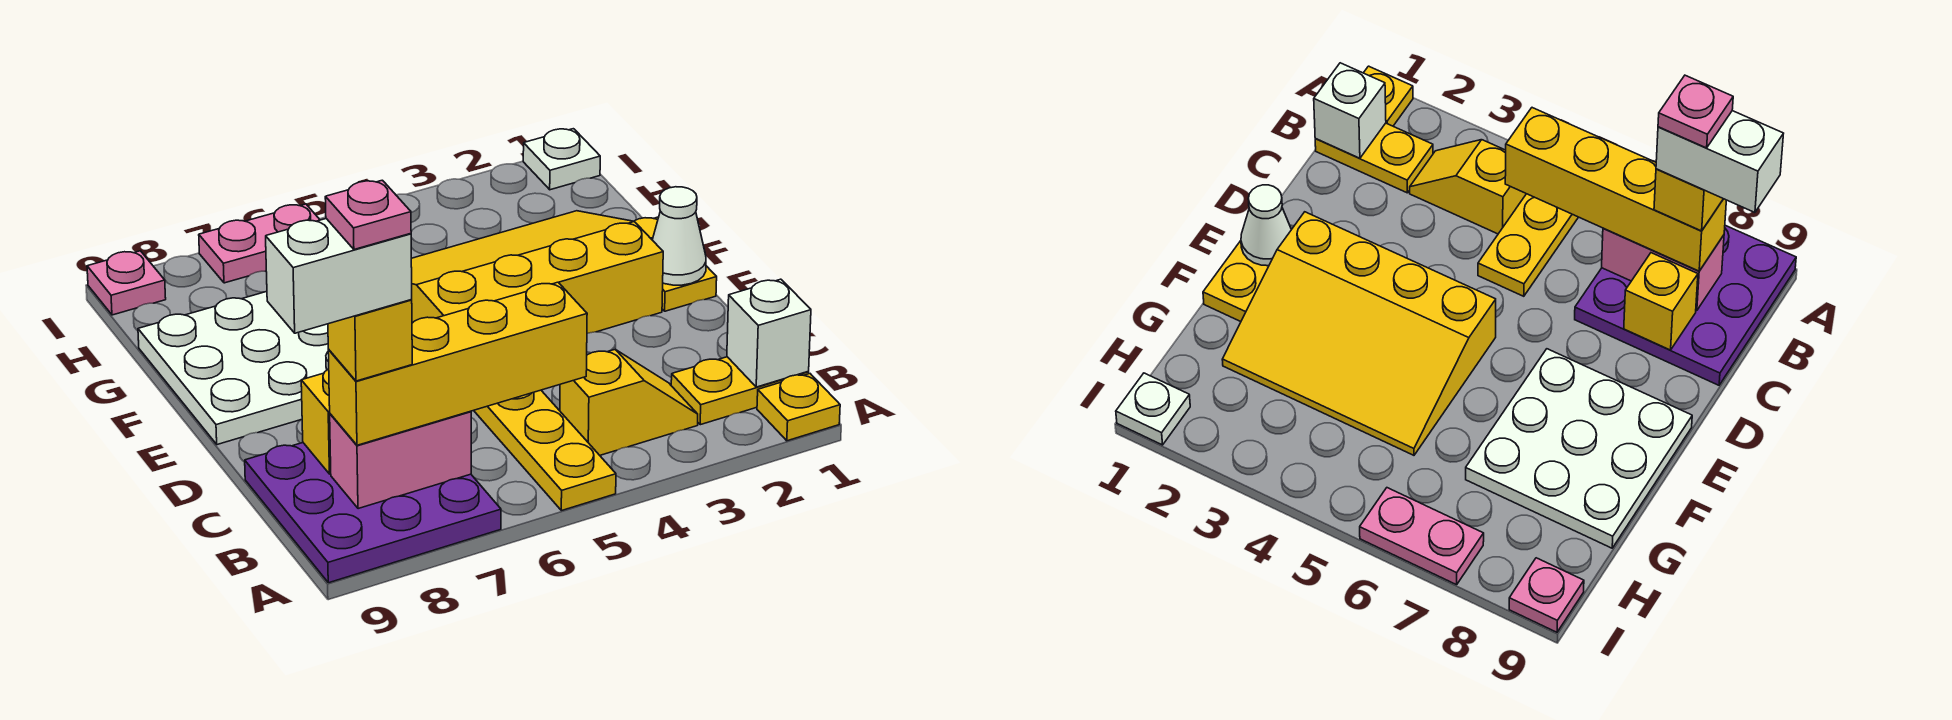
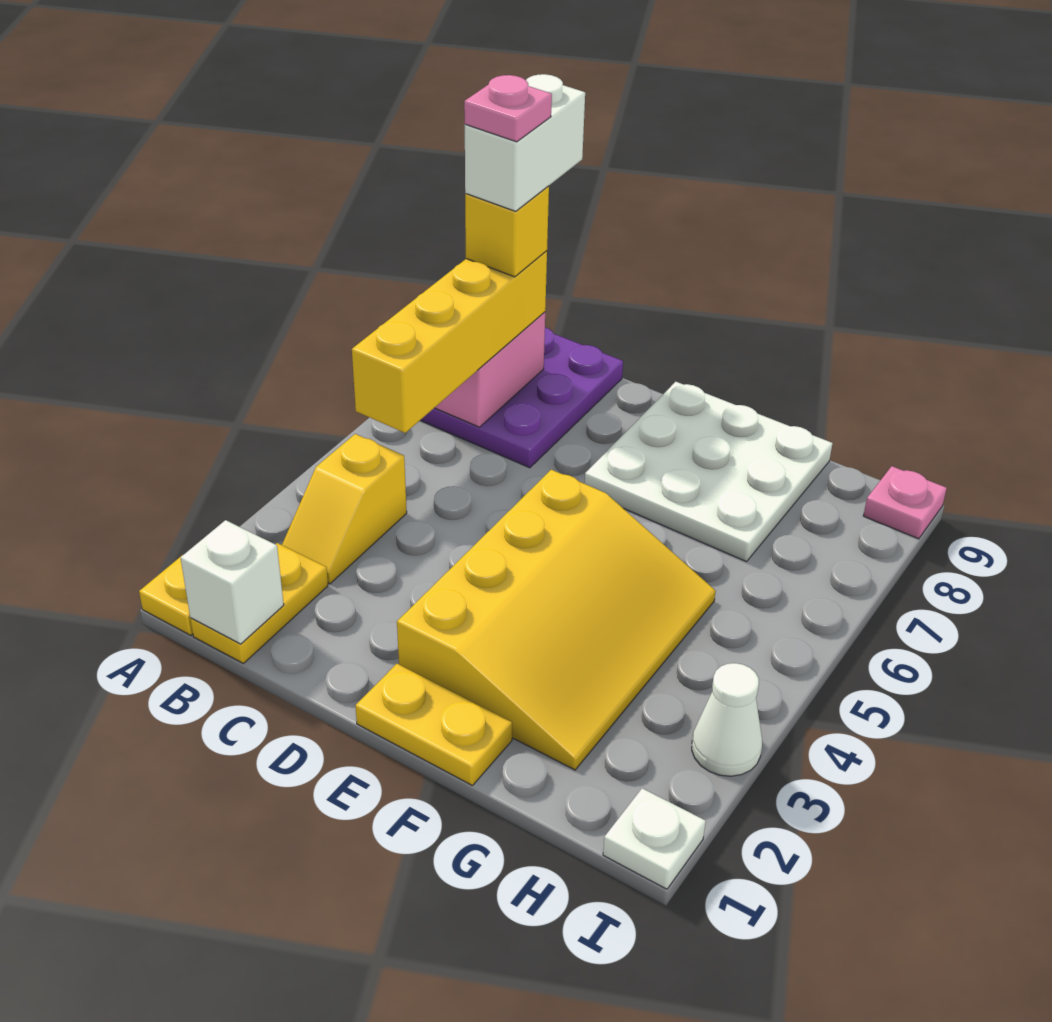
yellow 1x3 plate [474,390,616,511] -> none
yellow 1x1 brick [301,369,331,474] -> none
white 1x1 cone [652,187,706,285] -> white 1x1 cone moved to [692,663,762,776]
pink 1x2 plate [199,204,320,283] -> none

